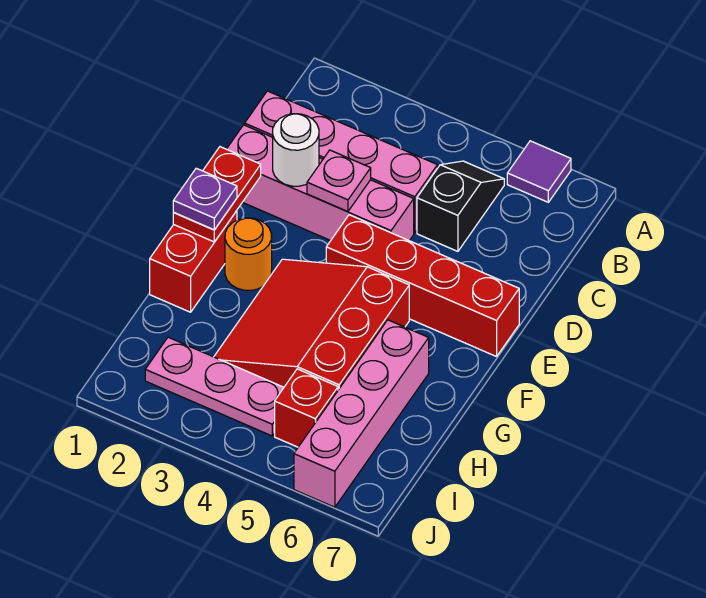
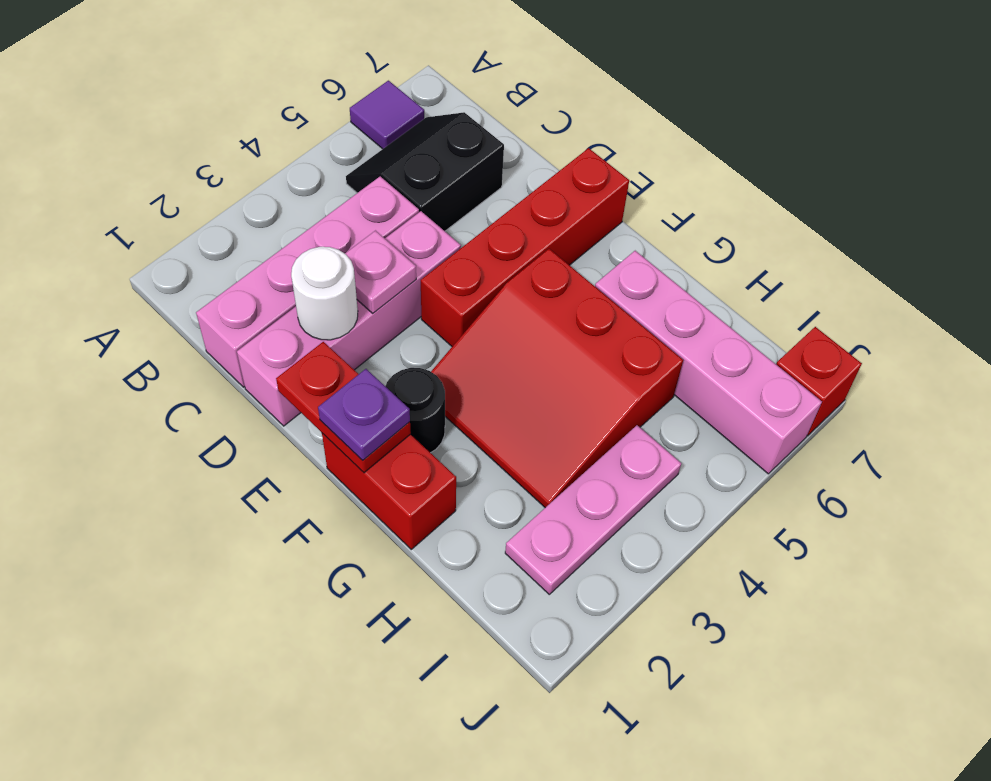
black 1x2 slope [417,161,504,251] -> black 2x2 slope [346,112,504,231]
orange 1x1 round brick [225,218,272,291] -> black 1x1 round brick [385,368,445,453]
red 1x1 brick [275,369,338,447] -> red 1x1 brick moved to [776,327,862,436]

